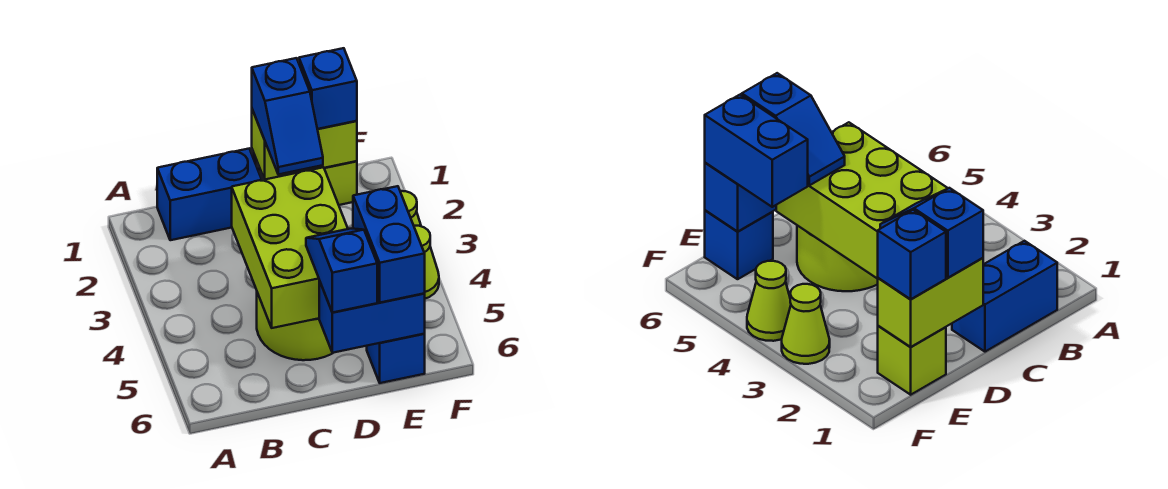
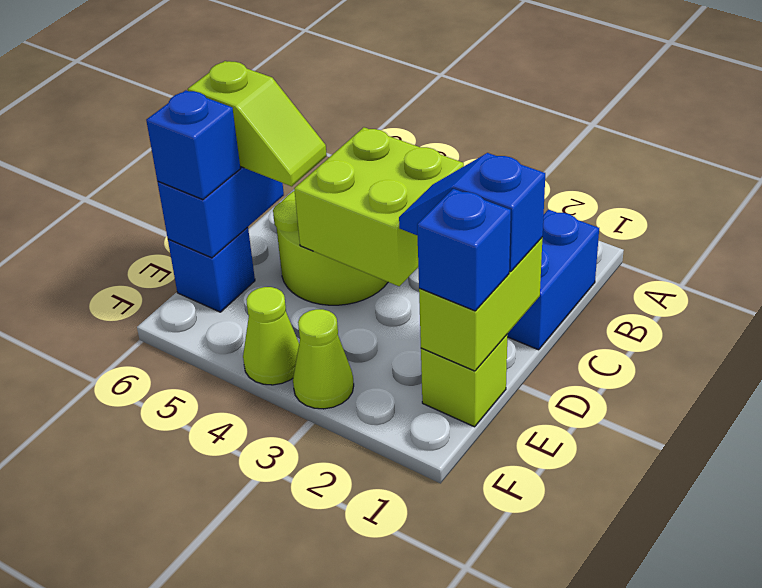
lime 2x3 brick [232,167,348,328] -> lime 2x2 brick [294,127,464,286]
blue 1x2 slope [306,229,377,313] -> lime 1x2 slope [188,61,327,186]
blue 1x2 brick [353,186,425,303] -> blue 1x1 brick [146,90,240,200]

